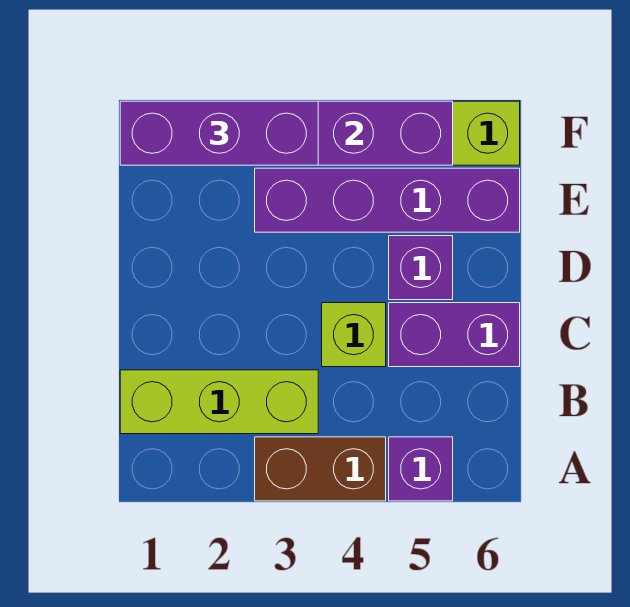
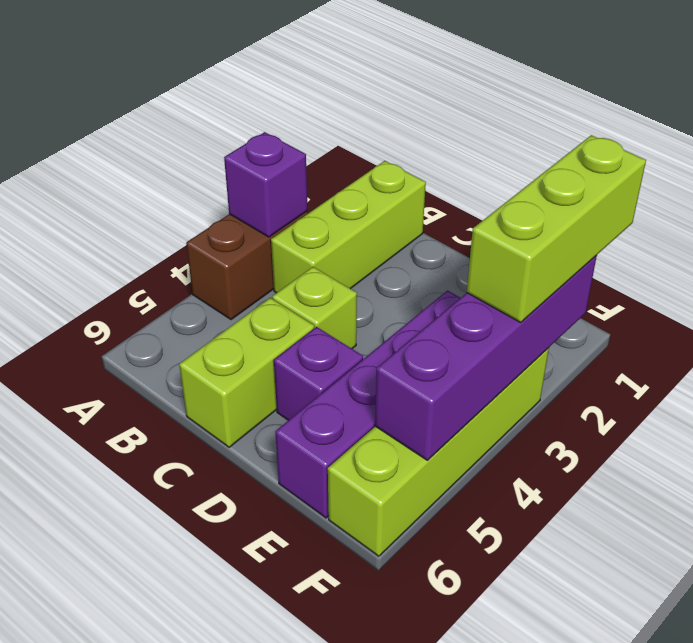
purple 1x1 brick [389,437,453,501] -> purple 1x1 brick moved to [224,132,308,237]
purple 1x2 brick [389,303,520,367] -> lime 1x2 brick [179,298,314,447]
purple 1x3 brick [120,101,318,165] -> lime 1x3 brick [467,135,646,322]

